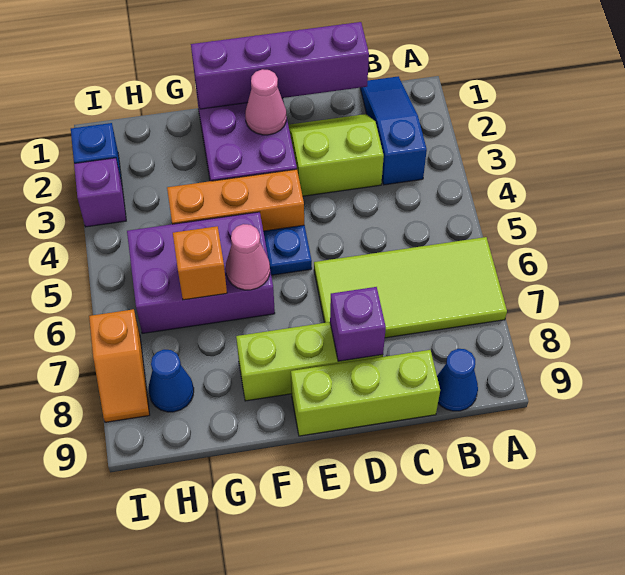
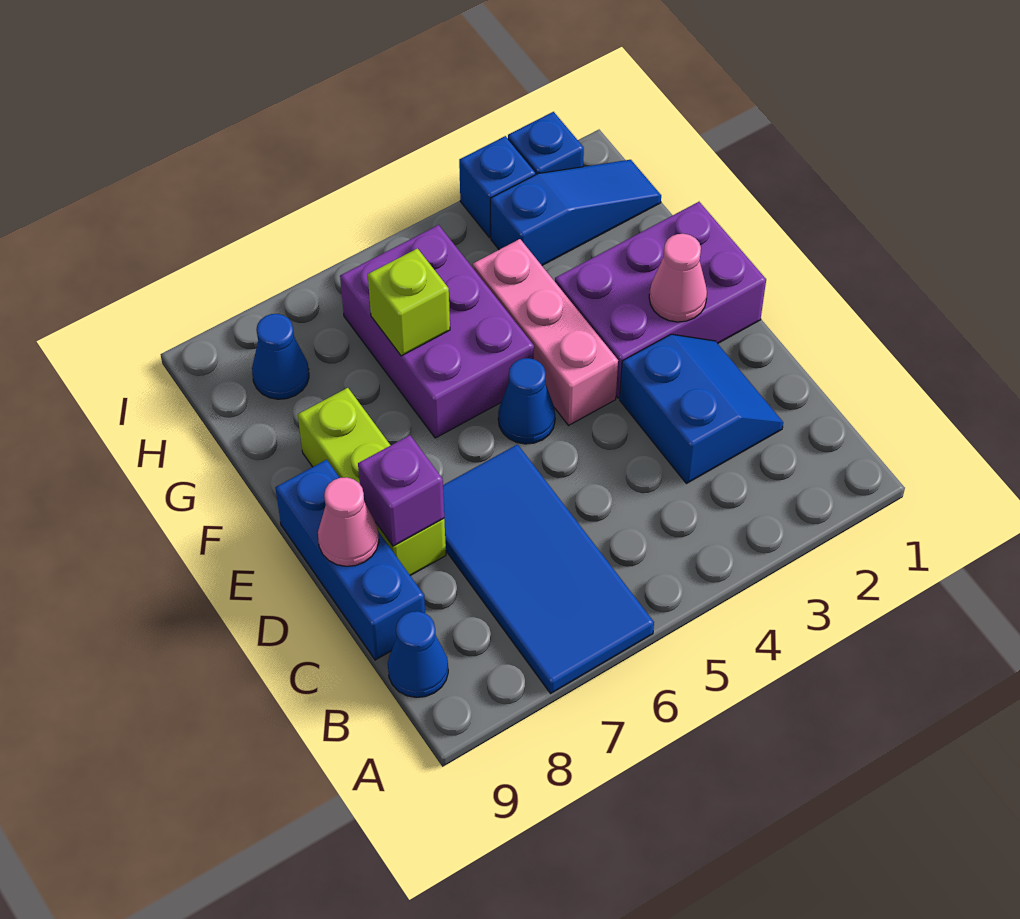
lime 2x4 tile [314,237,507,338] -> blue 2x4 tile [443,444,654,693]
blue 1x3 slope [360,76,427,185] -> blue 1x3 slope moved to [491,160,661,265]
purple 1x4 brick [191,22,369,109] -> none
lime 2x2 slope [288,114,384,196] -> blue 2x2 slope [620,334,783,483]
lime 1x3 brick [291,350,440,436] -> blue 1x3 brick [275,460,425,660]
orange 1x3 brick [167,169,304,231] -> pink 1x3 brick [473,239,618,425]
blue 1x1 plate [263,225,312,275] -> blue 1x1 cone [498,358,555,444]
pink 1x1 cone [226,224,270,290] -> pink 1x1 cone moved to [318,477,379,566]
orange 1x1 brick [173,226,227,300] -> lime 1x1 brick [368,248,450,356]
purple 1x1 brick [74,158,126,227] -> blue 1x1 brick [459,136,536,238]
orange 1x2 slope [89,309,150,422] -> none

